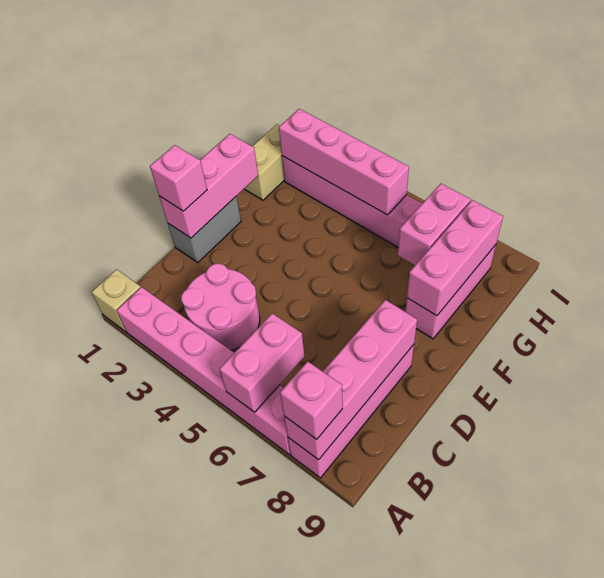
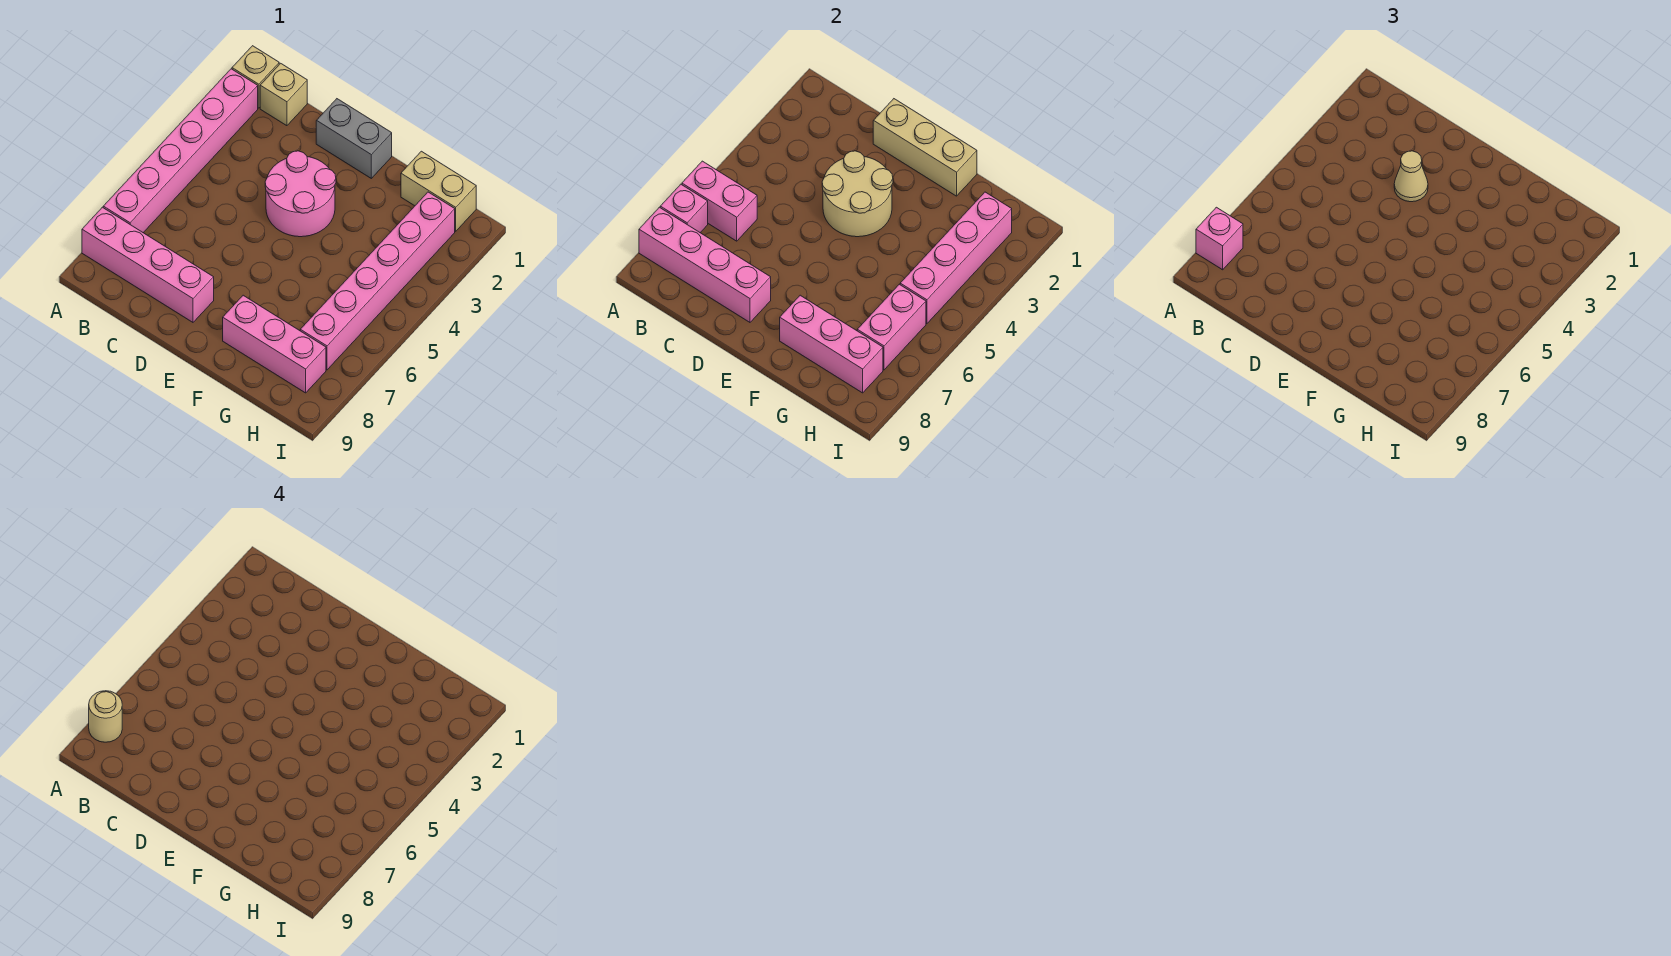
none -> tan 1x1 round brick [89,691,122,742]
none -> tan 1x1 brick [260,63,307,126]
pink 2x2 round brick [181,264,260,350] -> pink 2x2 round brick moved to [265,151,336,237]
pink 1x3 brick [159,134,258,238] -> tan 1x3 brick [873,99,977,196]
pink 1x1 brick [150,145,207,211] -> pink 1x1 brick moved to [660,184,708,233]
none -> tan 2x2 round brick [822,151,893,237]
none -> tan 1x1 cone [1394,151,1428,202]
pink 1x2 brick [398,184,471,265] -> pink 1x2 brick turned to [857,284,926,370]

